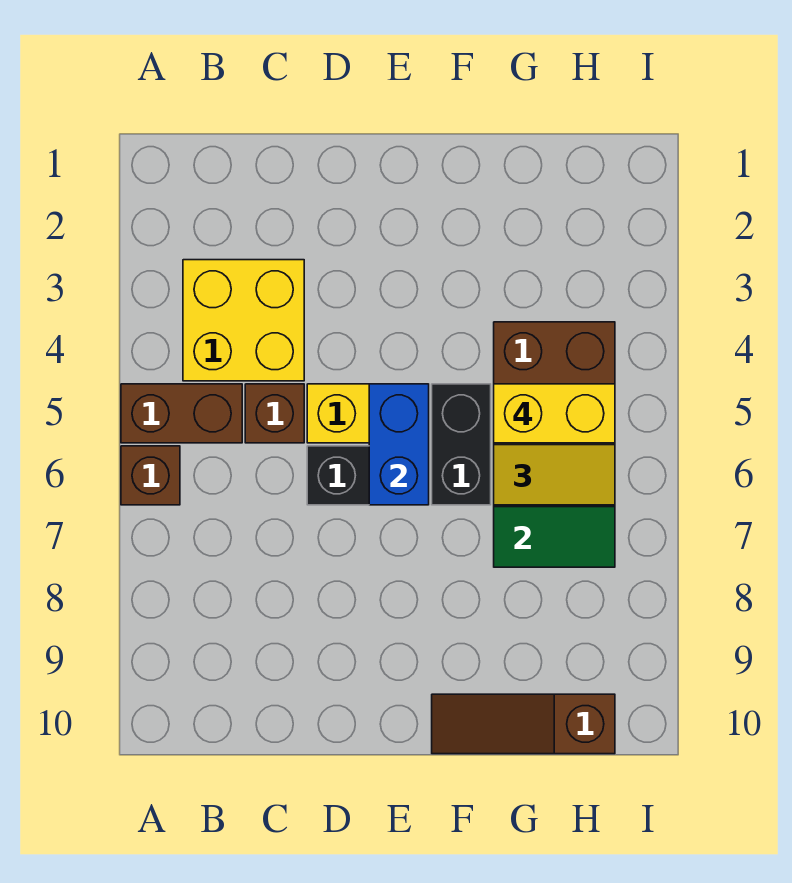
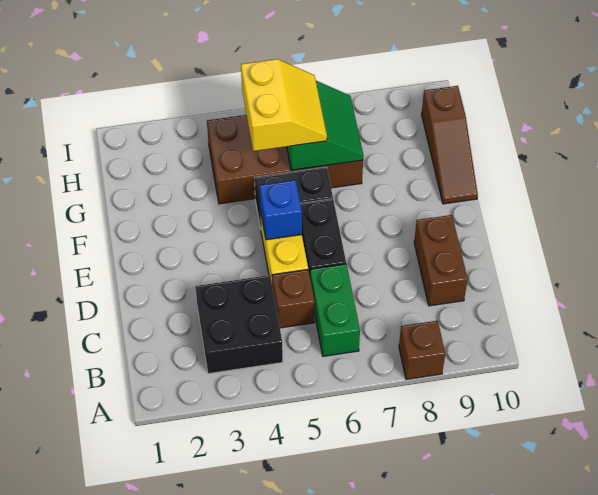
brown 1x2 brick [121,384,242,443] -> brown 1x2 brick moved to [414,215,468,306]
brown 1x1 brick [121,446,180,505] -> brown 1x1 brick moved to [399,321,445,380]
yellow 2x2 brick [183,260,304,381] -> black 2x2 brick [195,275,283,374]
none -> green 1x2 brick [310,264,360,356]
blue 1x2 brick [369,384,429,505] -> blue 1x1 brick [259,180,302,240]
yellow 1x2 brick [494,384,615,443] -> none

